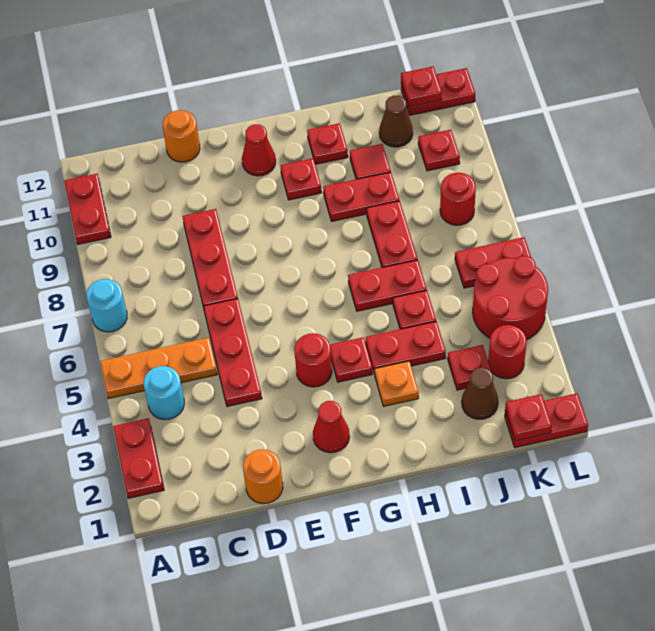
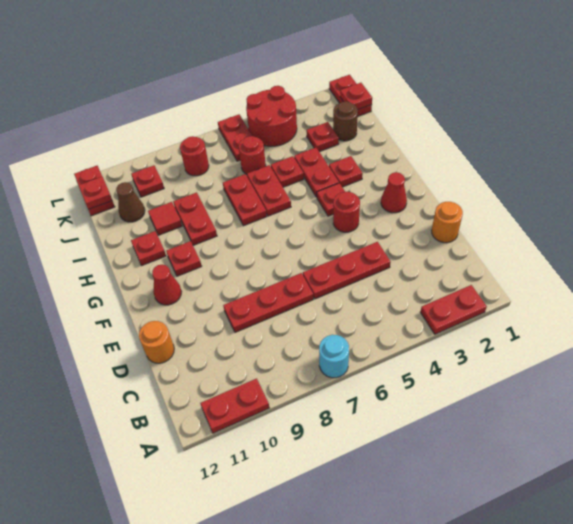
orange 1x3 plate [100,338,217,399] -> none
cyan 1x1 round brick [144,366,184,420] -> none
orange 1x1 plate [375,361,419,406] -> red 1x1 plate [329,156,363,187]
red 1x2 plate [367,201,417,268] -> red 1x2 plate turned to [223,174,267,226]
brown 1x1 cone [462,368,498,419] -> brown 1x1 round brick [333,101,358,141]
red 1x1 round brick [488,325,527,379] -> red 1x1 round brick moved to [239,136,266,174]

